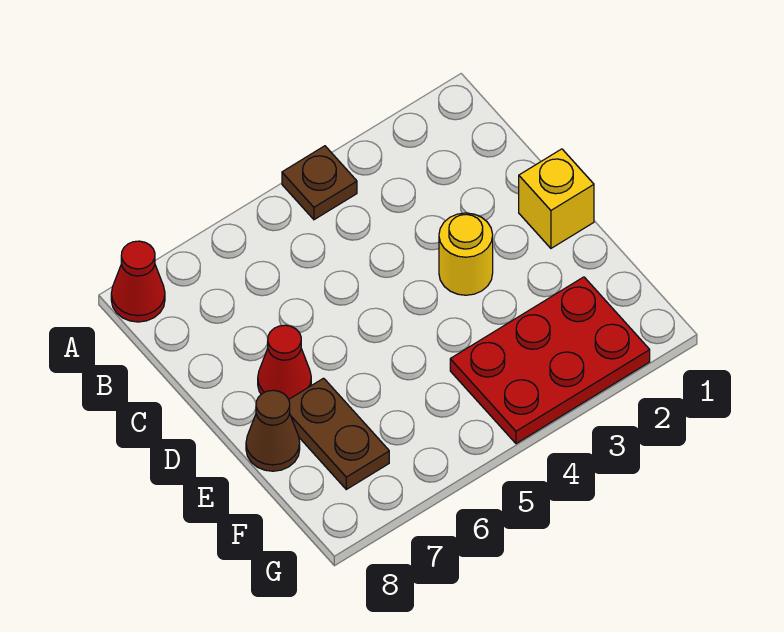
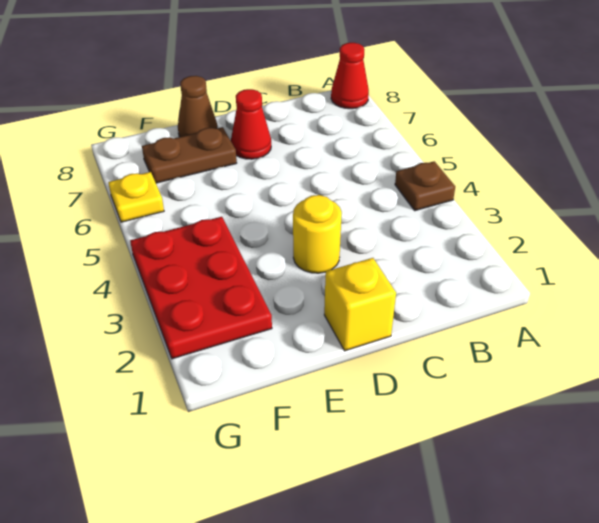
none -> yellow 1x1 plate [108,172,164,222]

